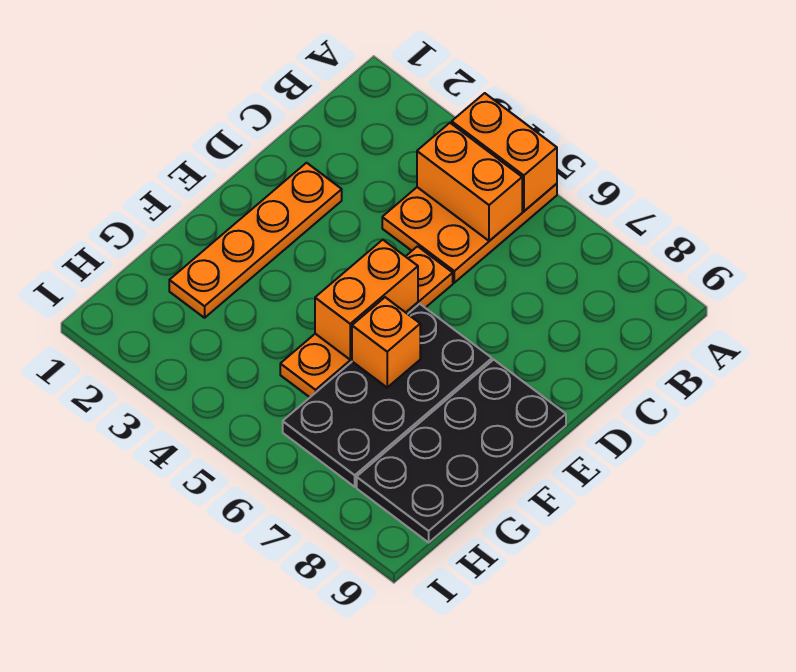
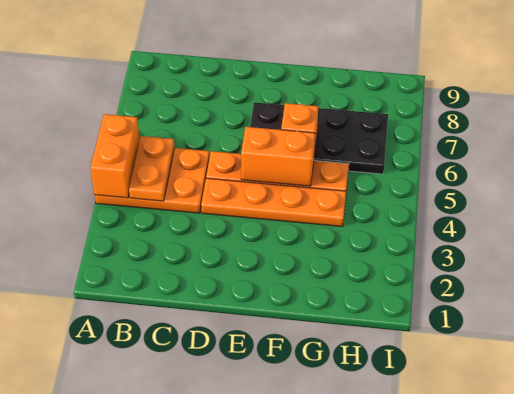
orange 1x2 brick [417,123,522,241] -> orange 1x2 plate [129,136,175,201]
orange 1x4 plate [169,163,342,318] -> orange 1x4 plate moved to [201,178,346,227]
black 2x4 plate [357,360,566,542] -> none

